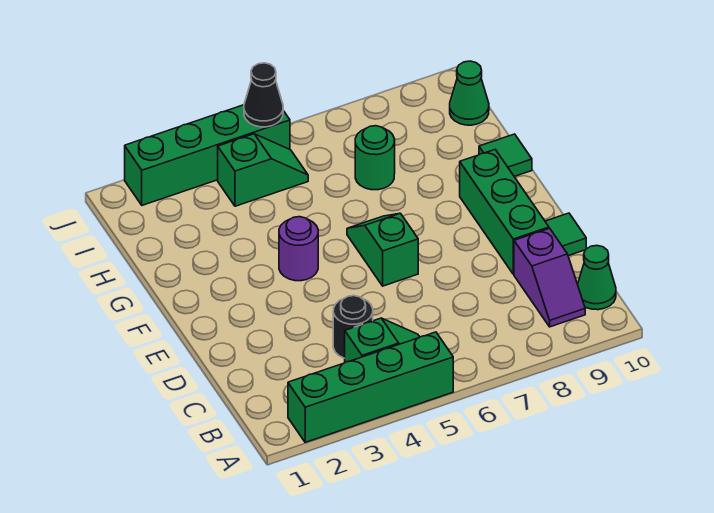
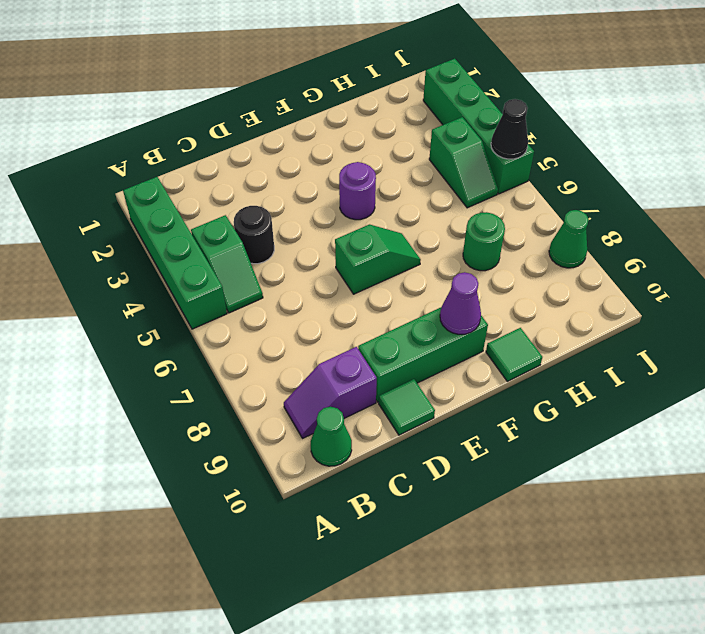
none -> purple 1x1 cone [440,272,481,334]
green 1x1 cone [450,61,489,125] -> green 1x1 cone moved to [549,210,589,268]

